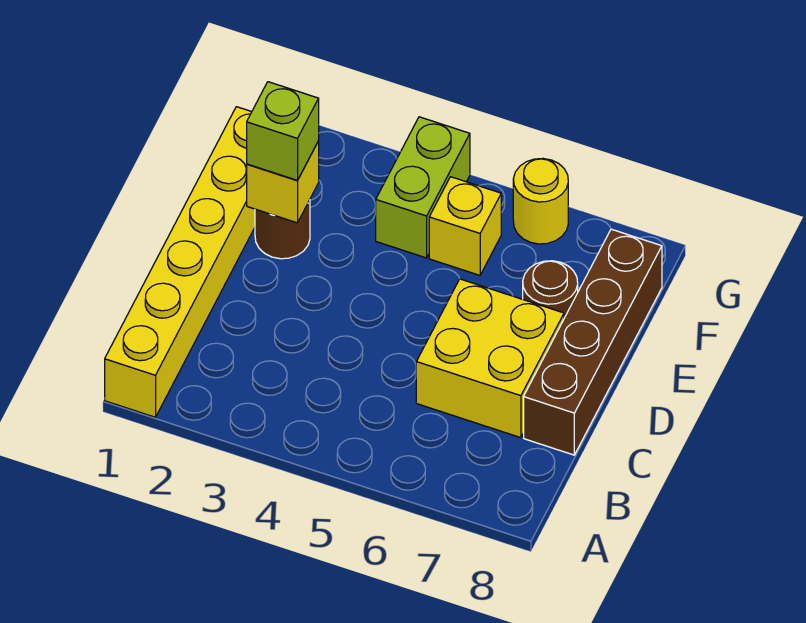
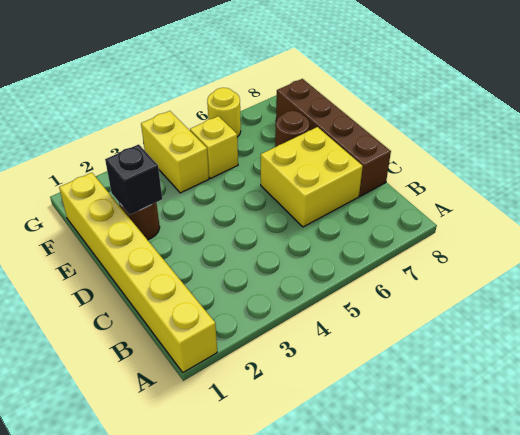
yellow 1x1 brick [247,141,319,223] -> black 1x1 brick [105,144,162,215]
lime 1x1 brick [247,82,319,180] -> none
lime 1x2 brick [376,117,470,258] -> yellow 1x2 brick [141,111,209,193]

